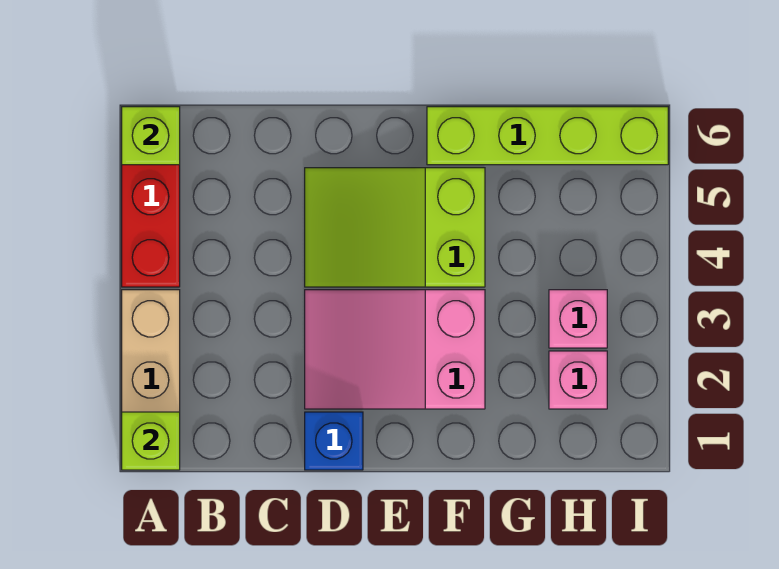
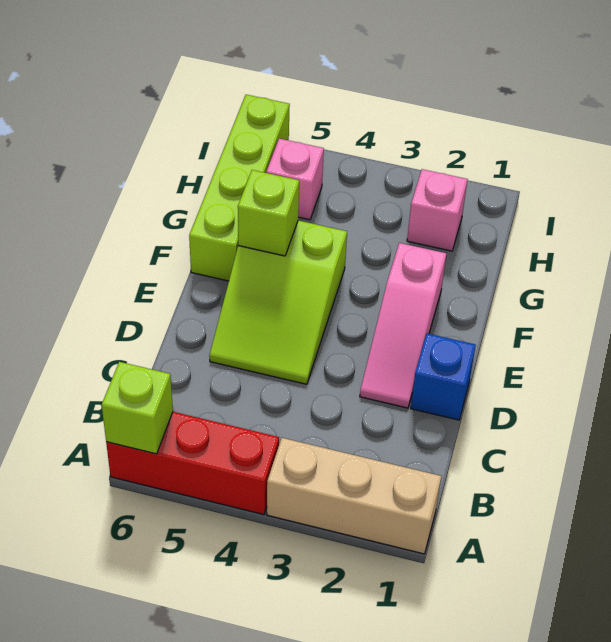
lime 1x1 brick [122,412,180,470] -> lime 1x1 brick moved to [238,170,299,256]
pink 2x3 slope [305,290,485,409] -> pink 1x3 slope [360,243,446,408]
pink 1x1 brick [549,290,607,348] -> pink 1x1 brick moved to [266,139,324,220]

